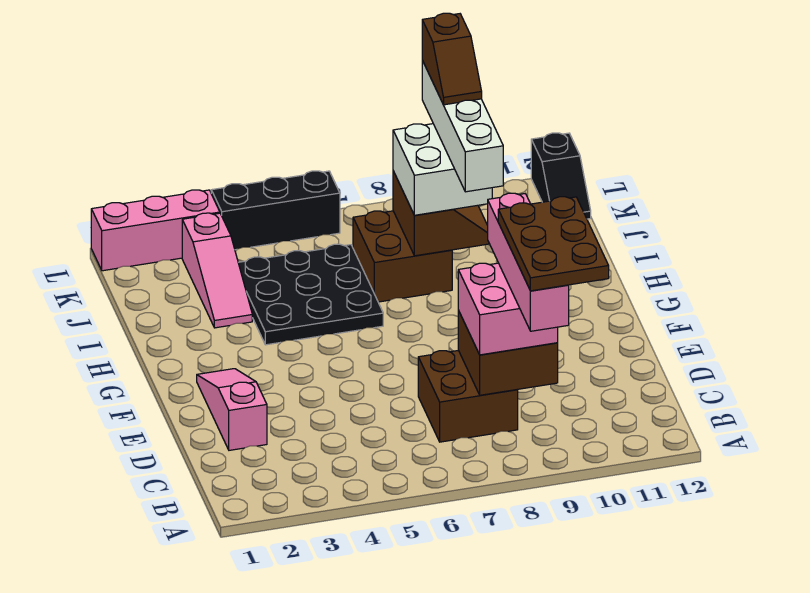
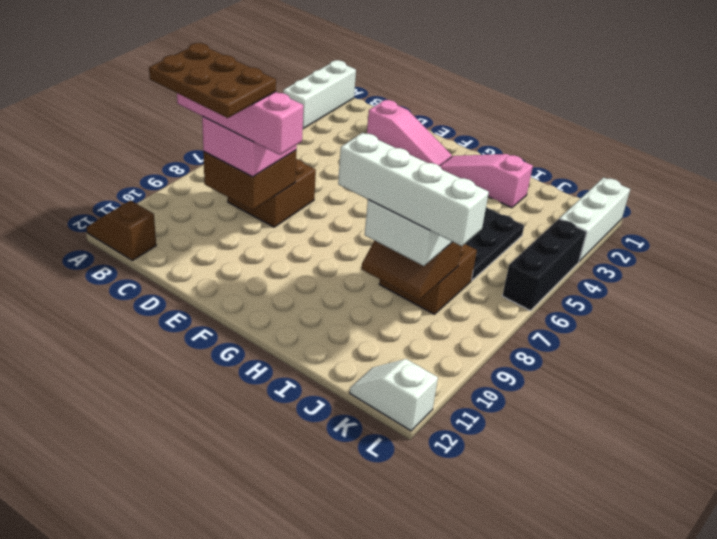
none -> white 1x3 brick [283,60,356,129]
pink 1x3 slope [182,213,252,328] -> pink 1x3 slope moved to [440,154,533,208]
brown 1x2 slope [422,13,482,105] -> brown 1x2 slope moved to [87,201,156,261]
black 1x2 slope [531,133,591,219] -> white 1x2 slope [350,359,438,431]
pink 1x3 brick [91,190,220,271] -> white 1x3 brick [559,177,630,261]

